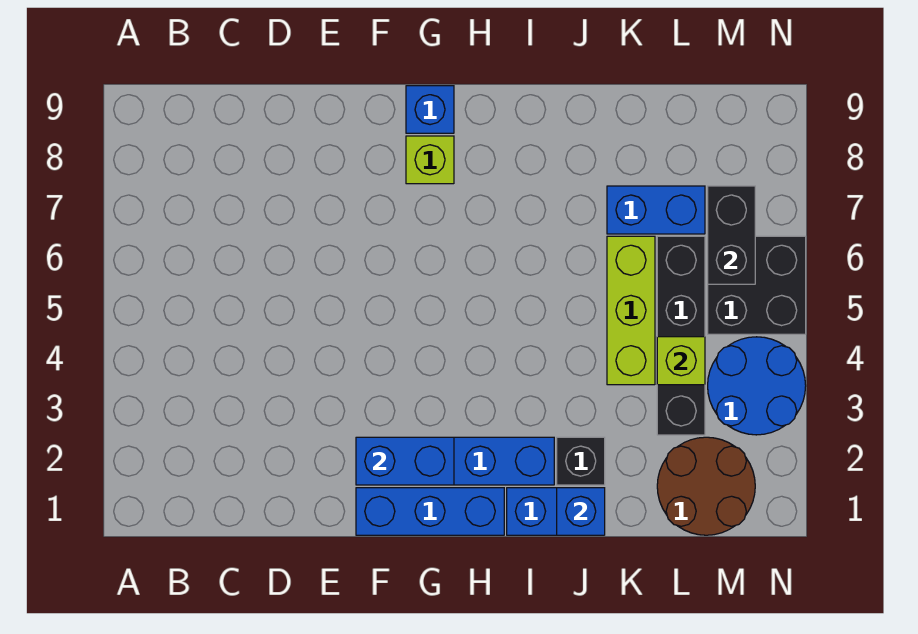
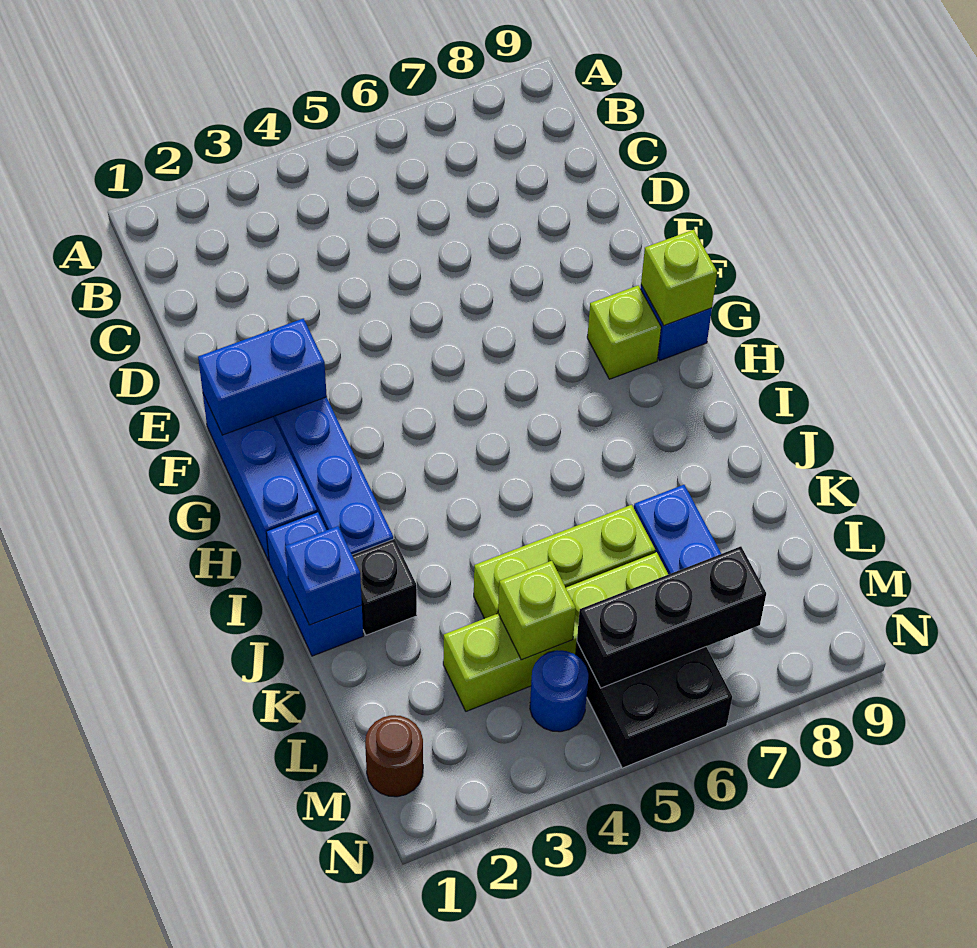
blue 1x2 brick [356,437,454,485] -> blue 1x2 brick turned to [198,319,327,435]
none -> lime 1x1 brick [641,230,717,325]
brown 2x2 round brick [657,437,755,535] -> brown 1x1 round brick [365,715,423,797]
black 1x4 brick [657,236,705,435] -> lime 1x4 brick [443,552,668,711]
blue 2x2 round brick [708,337,806,435] -> blue 1x1 round brick [530,650,588,732]
black 1x2 brick [708,186,755,284] -> black 1x3 brick [577,546,766,688]

